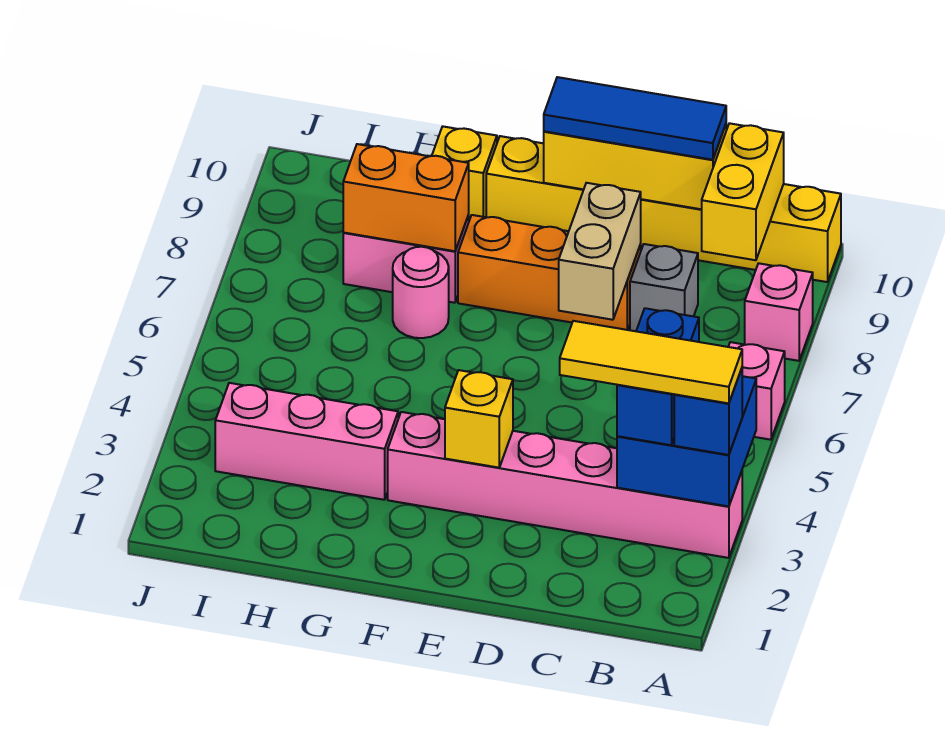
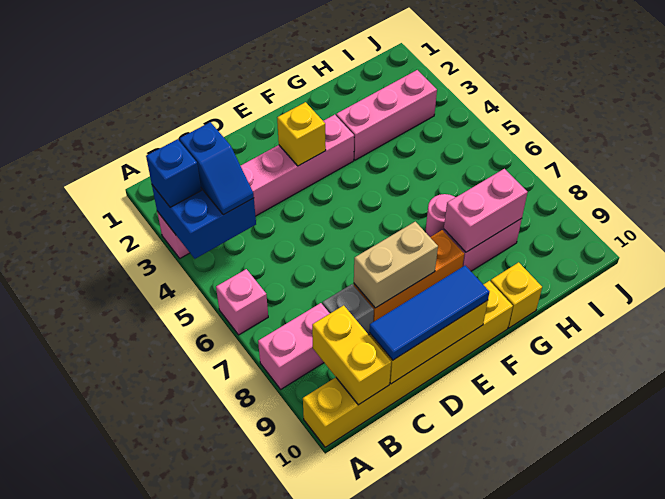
yellow 1x3 tile [560,321,742,403] -> none
pink 1x1 brick [745,263,813,361] -> pink 1x2 brick [258,303,330,389]
blue 1x2 brick [617,308,699,445] -> blue 1x2 slope [180,122,254,215]
tan 1x2 brick [559,183,641,320] -> tan 1x2 brick turned to [354,222,438,308]
orange 1x2 brick [343,144,469,251] -> pink 1x2 brick [444,169,528,252]

